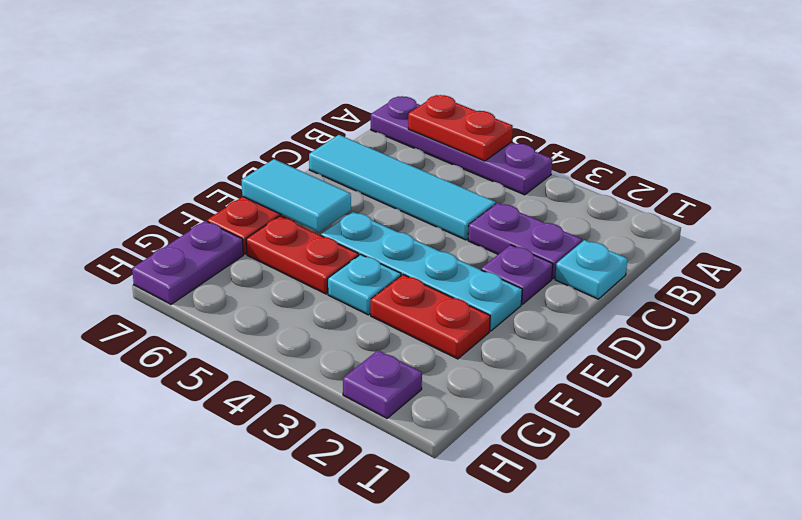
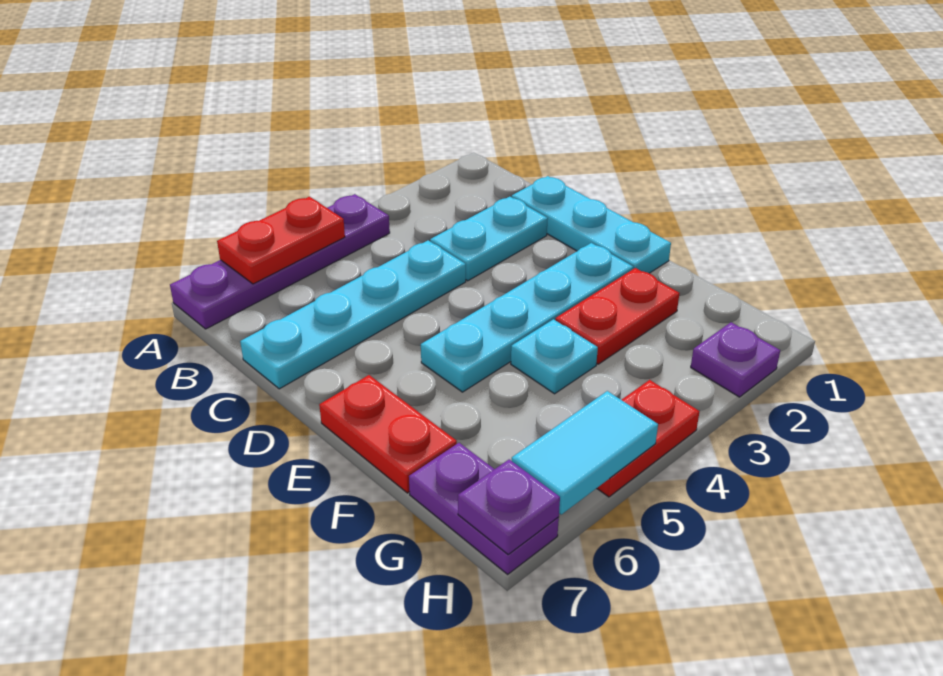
cyan 1x1 plate [555,240,628,299] -> cyan 1x3 plate [512,176,671,273]
purple 1x2 plate [468,203,582,279] -> cyan 1x2 plate [430,197,548,281]
cyan 1x4 tile [309,135,496,240] -> cyan 1x4 plate [240,240,466,389]
purple 1x1 plate [481,245,553,304] -> purple 1x1 plate moved to [458,459,560,554]
cyan 1x2 tile [242,159,351,232] -> cyan 1x2 tile moved to [512,391,658,514]
red 1x2 plate [246,216,359,294] -> red 1x2 plate moved to [597,380,699,497]

